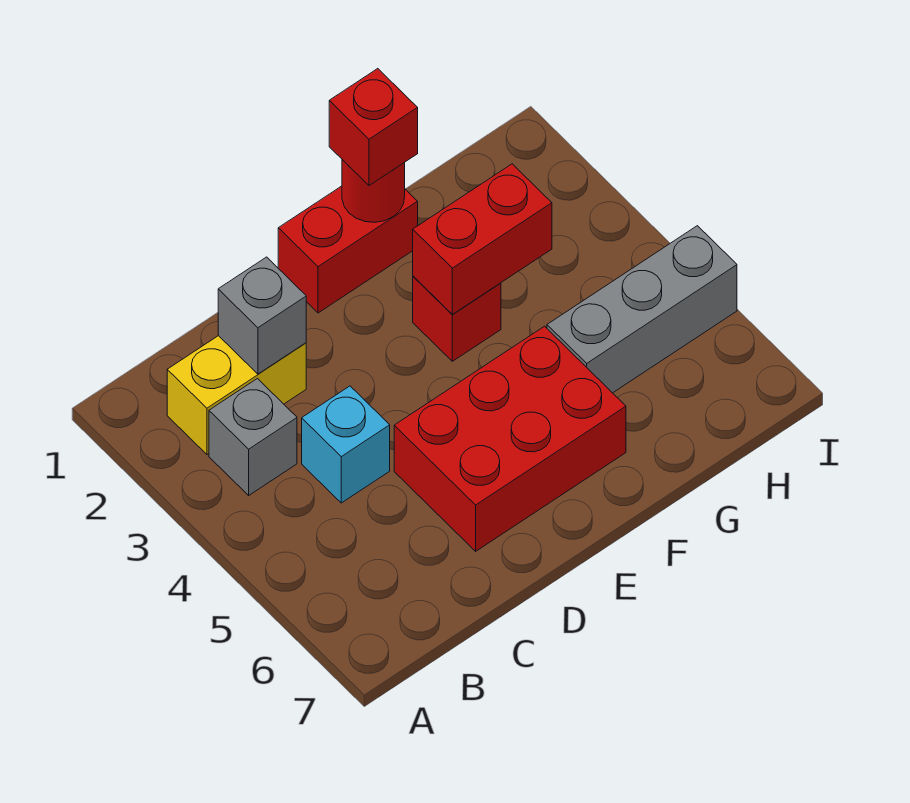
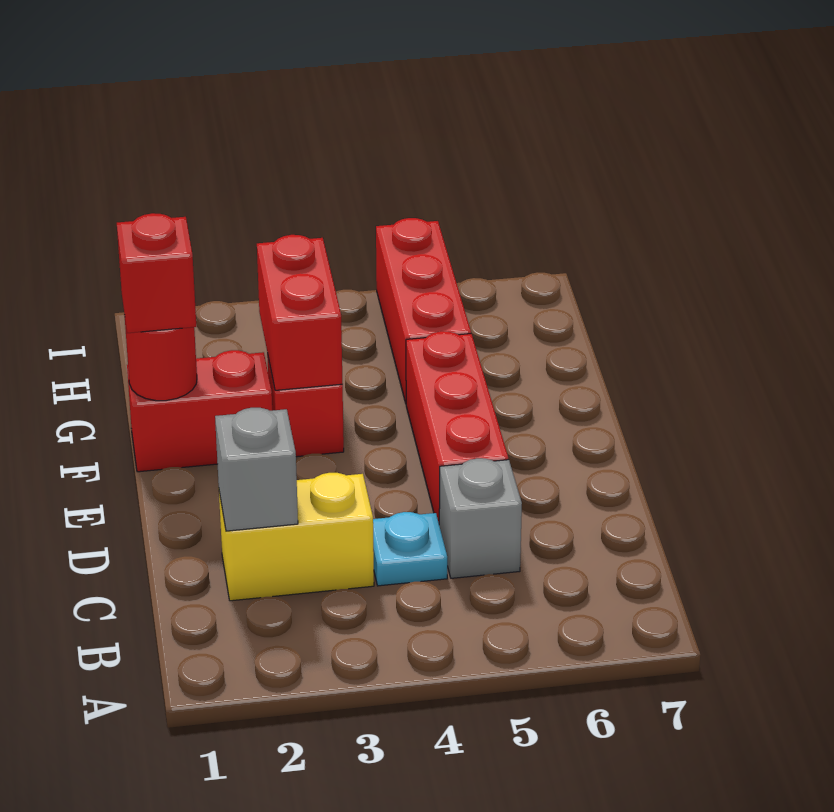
yellow 1x2 brick [167,336,306,454] -> yellow 1x2 brick turned to [219,473,374,601]
grey 1x1 brick [209,379,297,495] -> grey 1x1 brick moved to [439,458,522,578]
cyan 1x1 brick [302,386,390,503] -> cyan 1x1 plate [373,512,447,586]
red 2x3 brick [394,326,626,551] -> red 1x3 brick [406,331,508,522]
red 1x2 brick [278,186,418,313] -> red 1x2 brick turned to [127,350,272,472]
grey 1x3 brick [547,226,737,393] -> red 1x3 brick [376,218,471,403]

